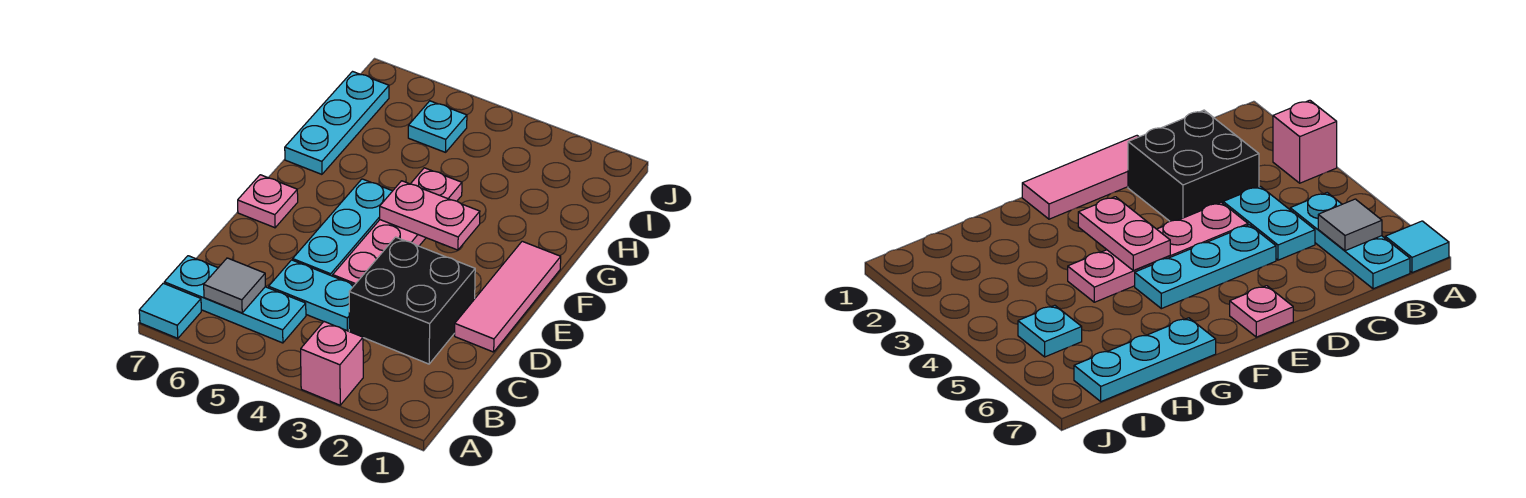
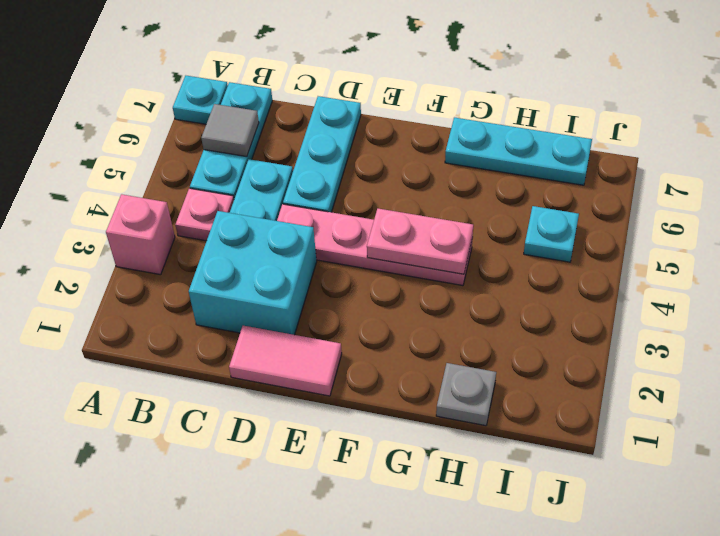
cyan 1x1 tile [139,283,201,338] -> cyan 1x1 plate [173,76,228,124]
black 2x2 brick [349,237,475,364] -> cyan 2x2 brick [189,211,317,335]
pink 1x3 tile [455,241,561,352] -> pink 1x2 tile [229,326,342,396]
cyan 1x3 plate [293,179,392,276] -> cyan 1x3 plate turned to [283,96,361,212]
pink 1x1 plate [238,175,298,228] -> pink 1x1 plate moved to [175,188,234,241]
pink 1x2 plate [380,181,480,250] -> pink 1x2 plate turned to [367,209,473,274]
none -> grey 1x1 plate [436,363,496,426]

